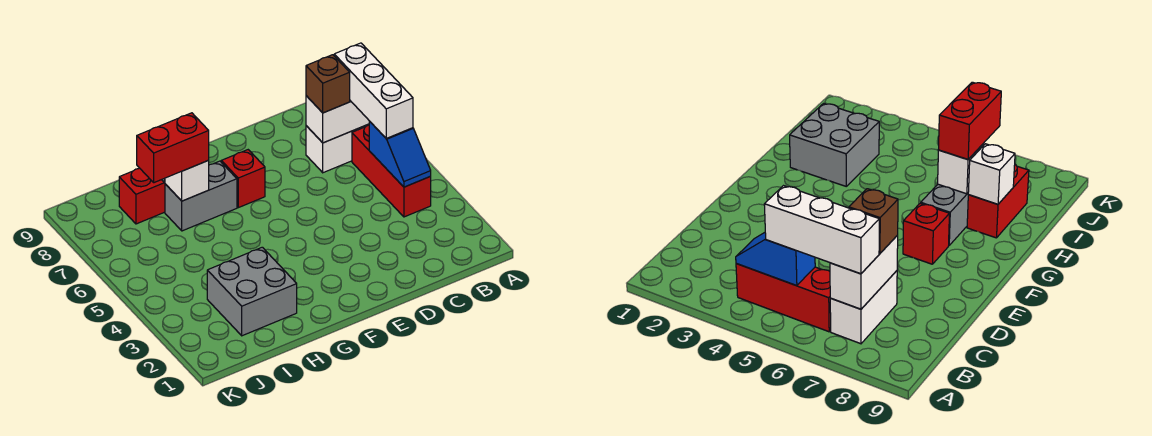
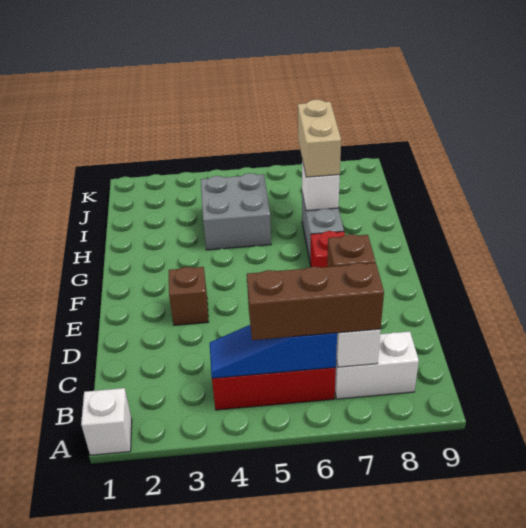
blue 1x2 slope [369,122,431,187] -> blue 1x3 slope [210,325,337,378]
white 1x3 brick [334,43,413,138] -> brown 1x3 brick [247,263,384,340]
white 1x2 brick [306,124,369,173] -> white 1x2 brick turned to [335,332,419,399]
none -> brown 1x1 brick [169,267,208,325]
grey 2x2 brick [207,247,297,336] -> grey 2x2 brick moved to [201,173,271,250]
red 1x2 brick [137,113,209,183] -> tan 1x2 brick [298,100,341,177]
red 1x2 brick [119,168,165,224] -> none
white 1x1 brick [968,144,1015,204] -> white 1x1 brick moved to [81,388,132,455]

